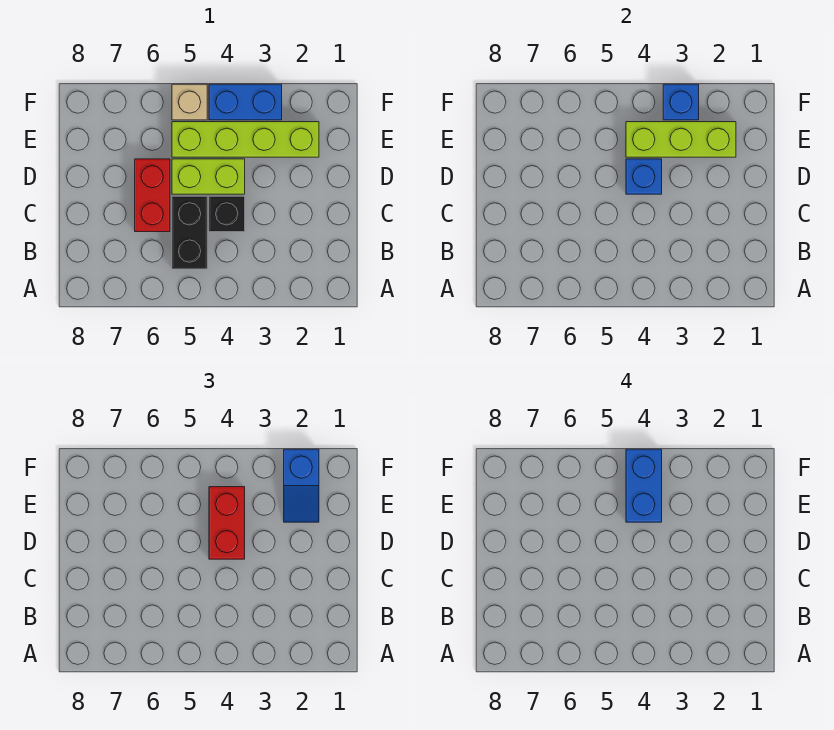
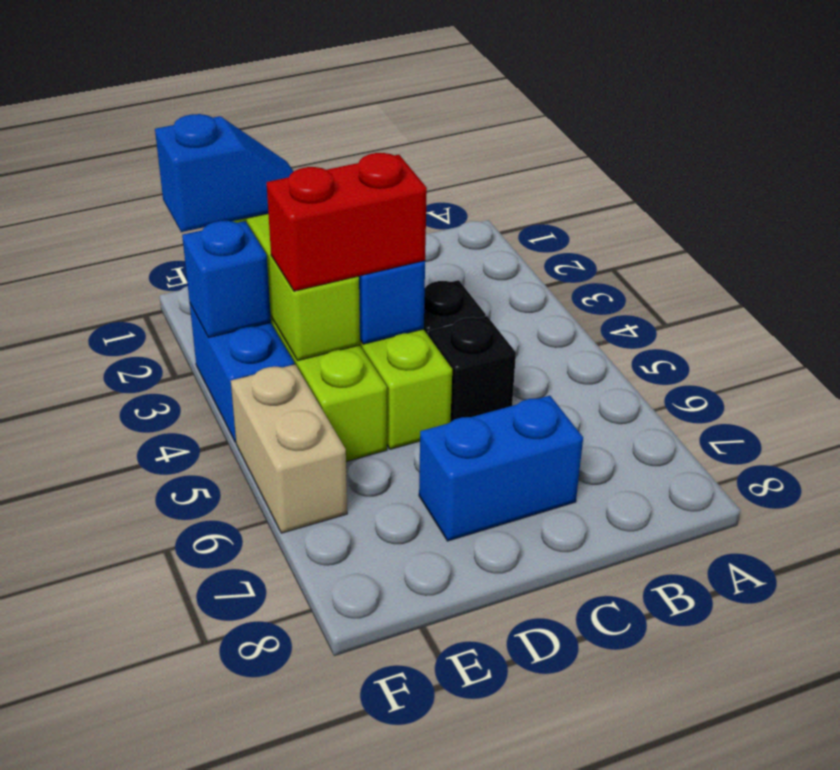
black 1x2 brick [172,196,207,269] -> black 1x1 brick [428,316,516,422]
red 1x2 brick [135,159,170,232] -> none
blue 1x2 brick [626,449,662,522] -> blue 1x2 brick moved to [419,396,583,541]
tan 1x1 brick [172,84,207,120] -> tan 1x2 brick [231,364,347,533]

